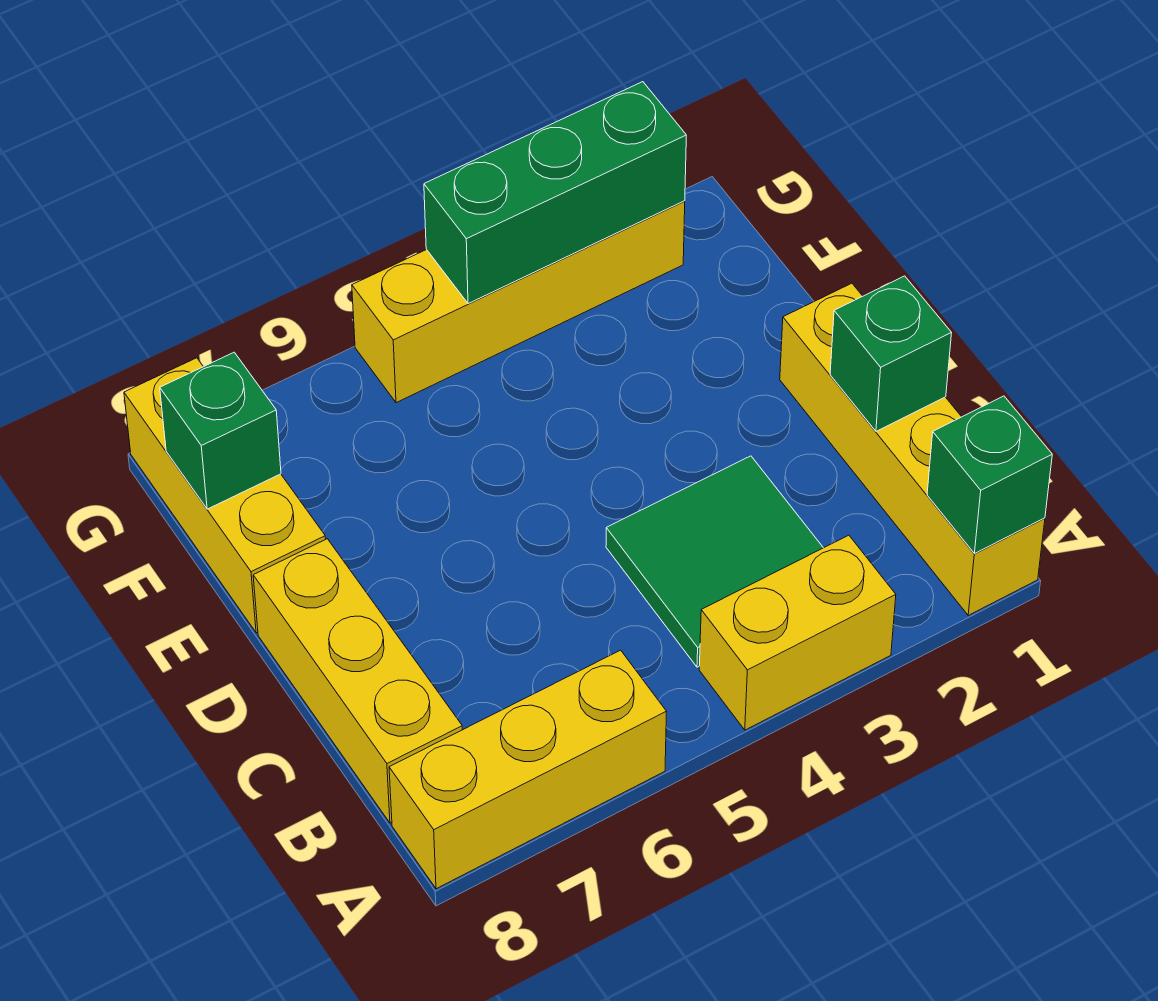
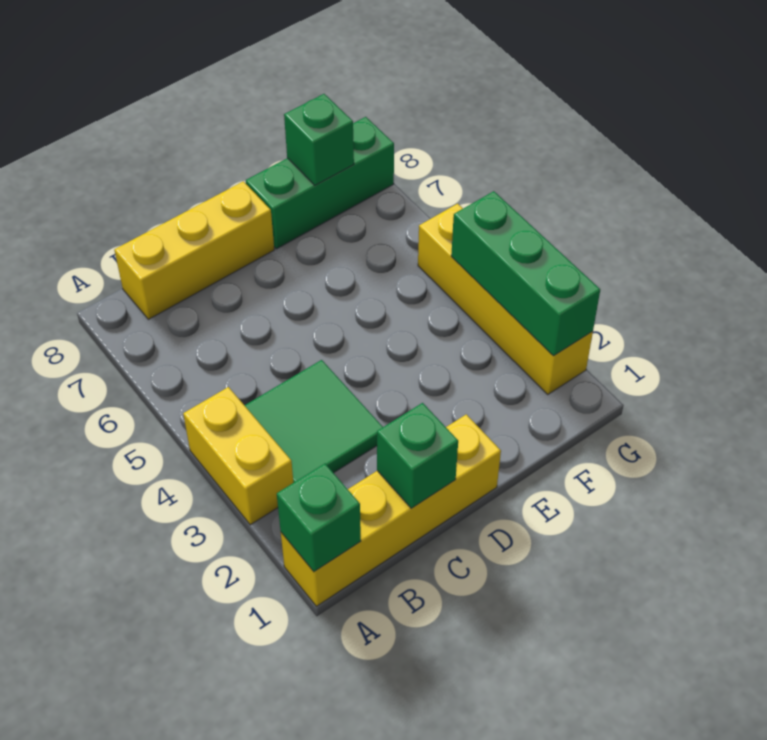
yellow 1x3 brick [389,650,667,889] -> none
yellow 1x3 brick [124,358,326,633] -> green 1x3 brick [246,117,394,249]

